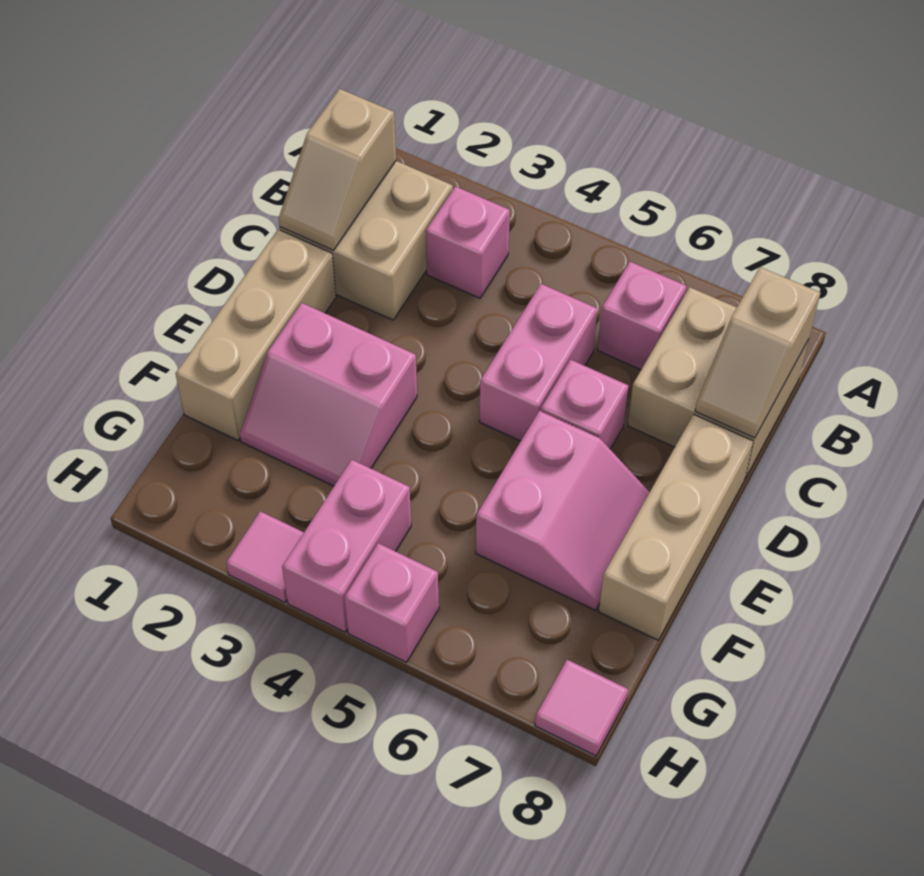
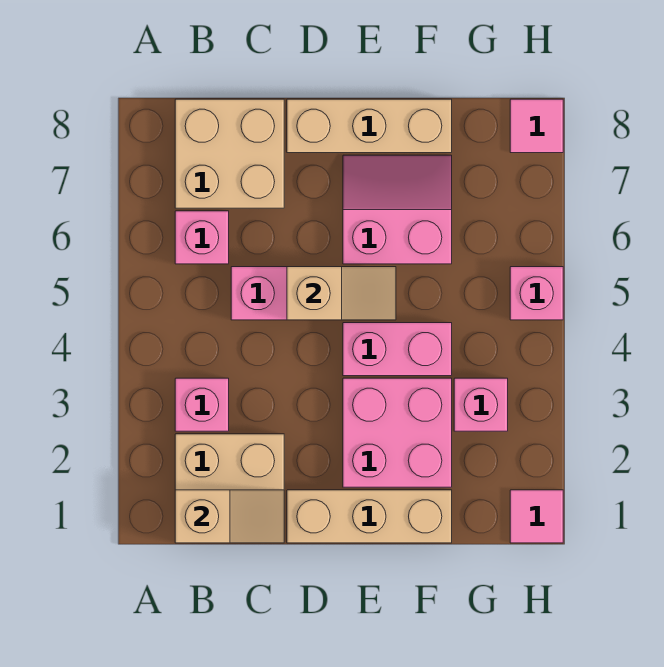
tan 1x2 slope [695,267,820,438] -> tan 1x2 slope moved to [287,267,396,320]
pink 1x1 brick [541,360,628,449] -> pink 1x1 brick moved to [454,378,508,431]
pink 2x2 slope [240,303,417,486] -> pink 2x2 brick [343,378,452,487]
pink 1x2 brick [282,460,411,632] -> pink 1x2 brick moved to [343,323,452,376]
pink 1x1 tile [226,511,304,602] -> pink 1x1 tile moved to [510,490,563,543]

